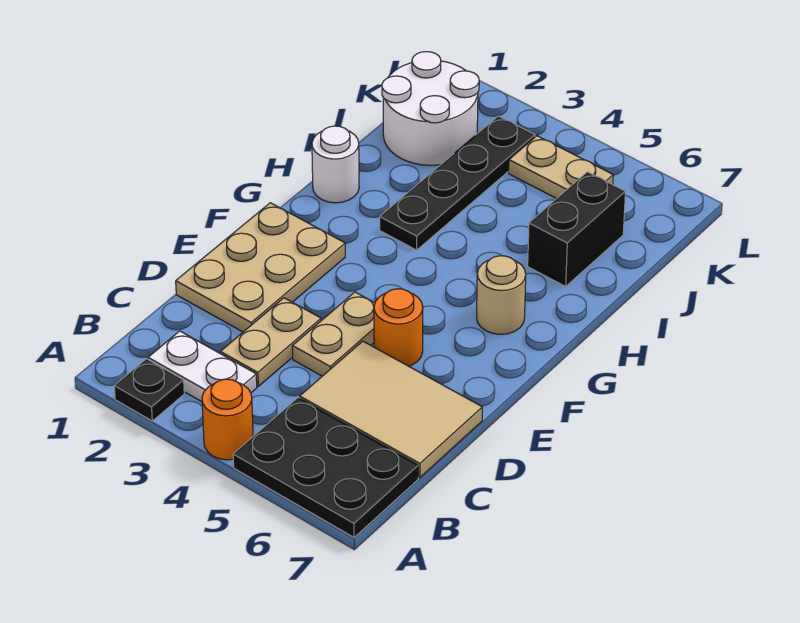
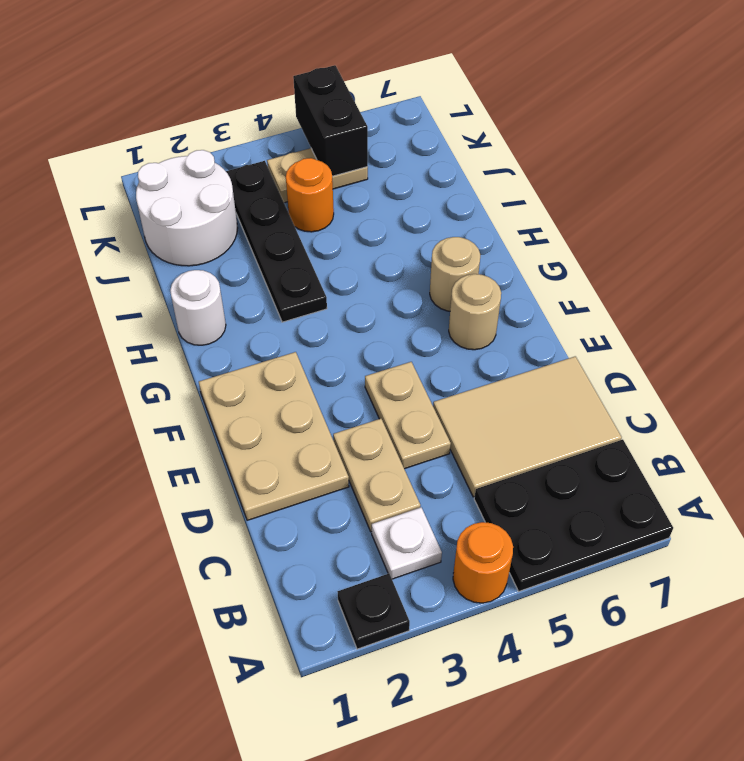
white 1x2 plate [148,331,257,402] -> white 1x1 plate [372,507,442,579]
orange 1x1 round brick [374,289,423,366] -> orange 1x1 round brick moved to [286,158,334,232]
none -> tan 1x1 round brick [449,274,501,350]
black 1x2 brick [528,172,625,287] -> black 1x2 brick moved to [293,65,368,176]

